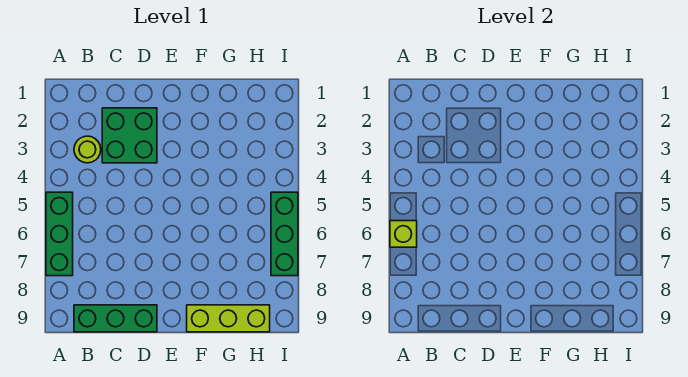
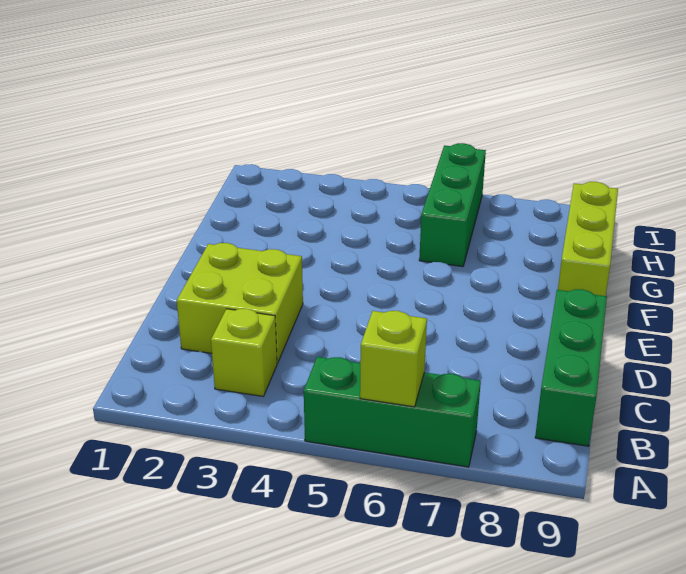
lime 1x1 round brick [74,136,101,163] -> lime 1x1 brick [211,309,277,396]
green 2x2 brick [102,108,157,163] -> lime 2x2 brick [177,243,303,363]
green 1x3 brick [271,192,298,276] -> green 1x3 brick turned to [419,143,486,266]

